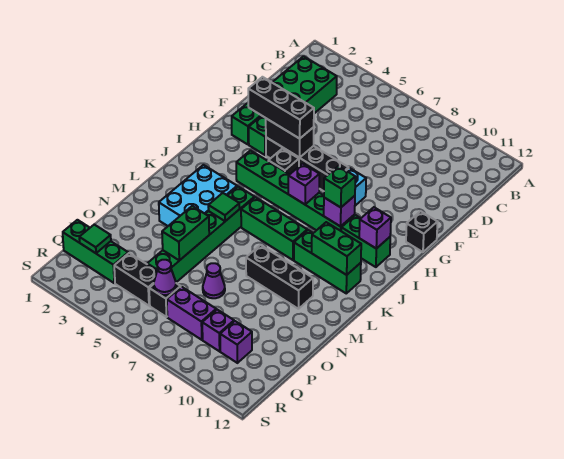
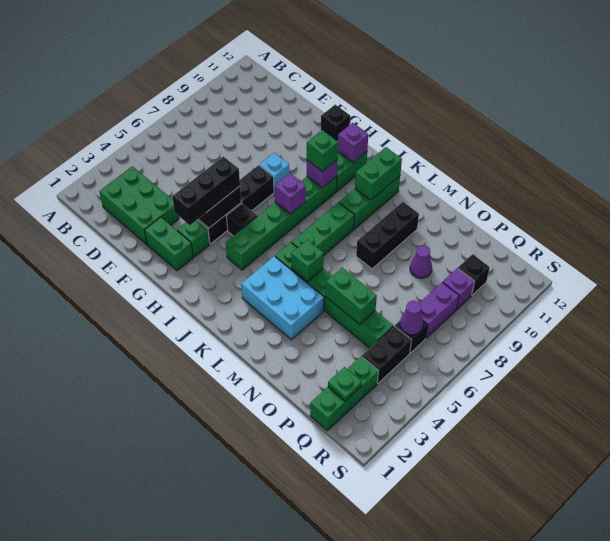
green 1x1 tile [208,193,240,221] -> green 1x1 brick [291,240,324,282]
purple 1x1 cone [203,263,225,298] -> purple 1x1 cone moved to [410,245,432,278]
green 1x1 tile [79,224,111,253] -> green 1x1 plate [328,367,362,401]
purple 1x1 brick [220,321,252,363] -> black 1x1 brick [458,254,490,295]

